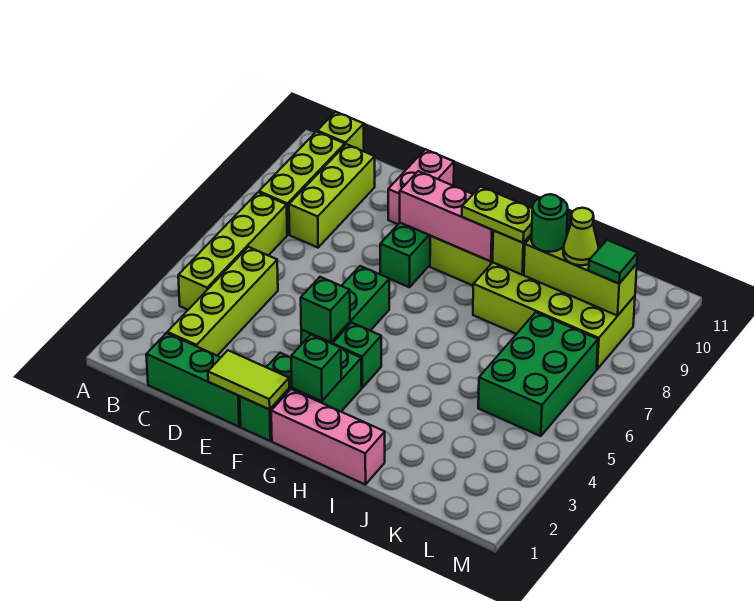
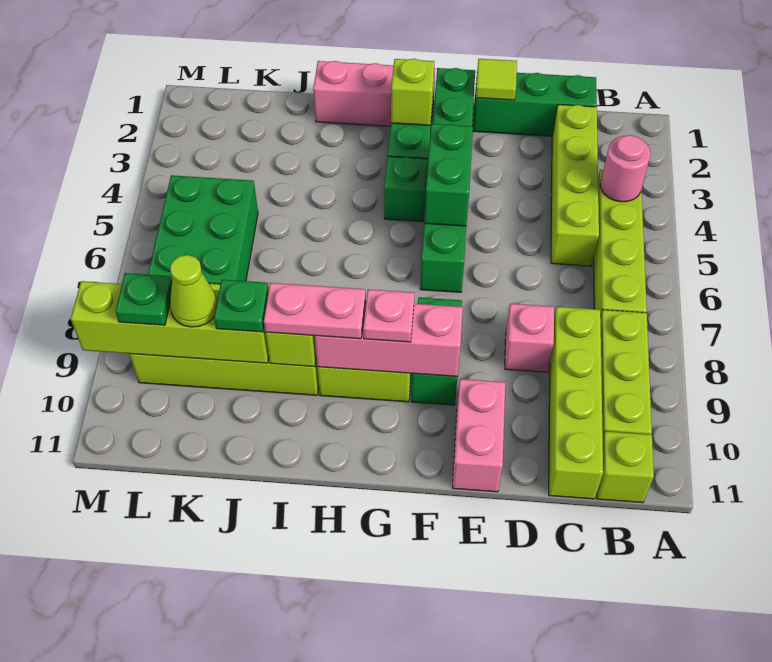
none -> pink 1x1 round brick [600,135,651,202]
lime 1x3 brick [289,144,375,248] -> lime 1x4 brick [549,307,603,499]
none -> pink 1x1 brick [505,304,554,372]
lime 1x2 tile [208,350,289,410] -> lime 1x1 tile [476,59,517,100]
green 1x1 brick [301,277,350,342] -> green 1x2 brick [424,124,473,226]
green 1x1 brick [291,335,341,401] -> lime 1x1 brick [391,59,434,125]
none -> pink 1x1 plate [363,289,414,342]
lime 1x2 plate [462,187,533,243] -> pink 1x2 plate [264,283,366,339]
lime 1x3 brick [524,236,637,316] -> lime 1x4 brick [71,281,269,363]
green 1x1 round brick [531,194,568,252] -> green 1x1 plate [214,280,269,332]
green 1x1 tile [589,240,637,284] -> green 1x1 plate [116,273,172,325]

